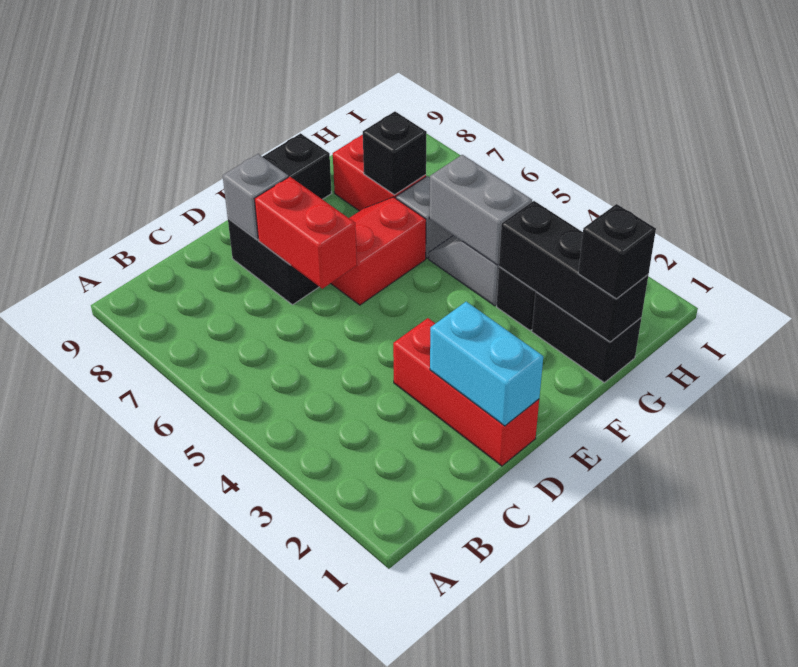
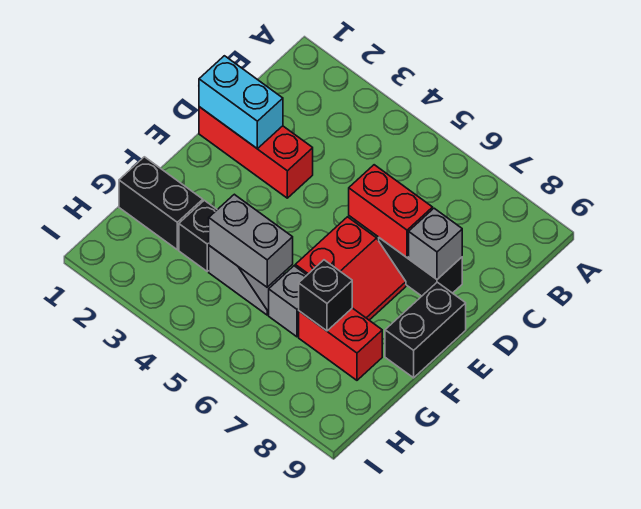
black 1x3 brick [499,201,648,342] -> none
black 1x1 brick [578,204,656,299] -> none

